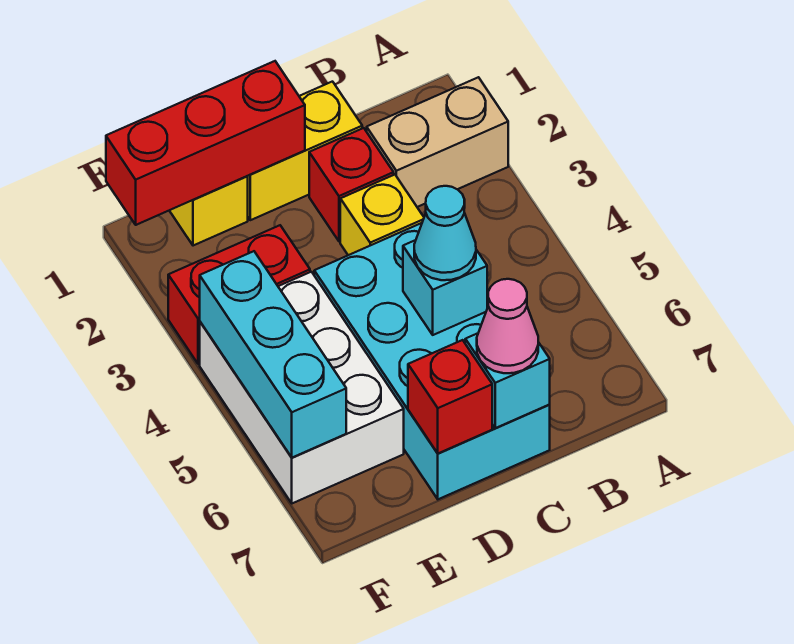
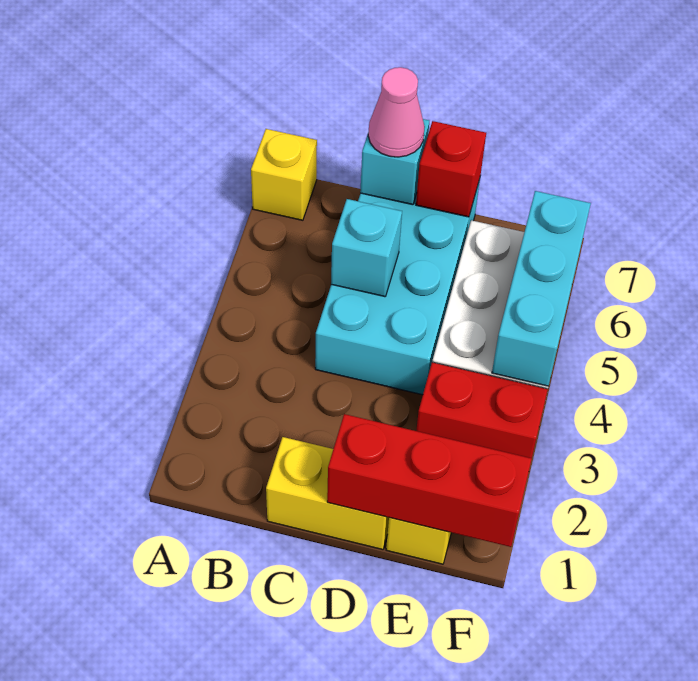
tan 1x2 brick [367,77,508,207] -> none
red 1x1 brick [309,128,394,241] -> none
yellow 1x1 brick [340,175,424,255] -> yellow 1x1 brick moved to [251,129,317,220]
cyan 1x1 cone [414,186,476,280] -> none

